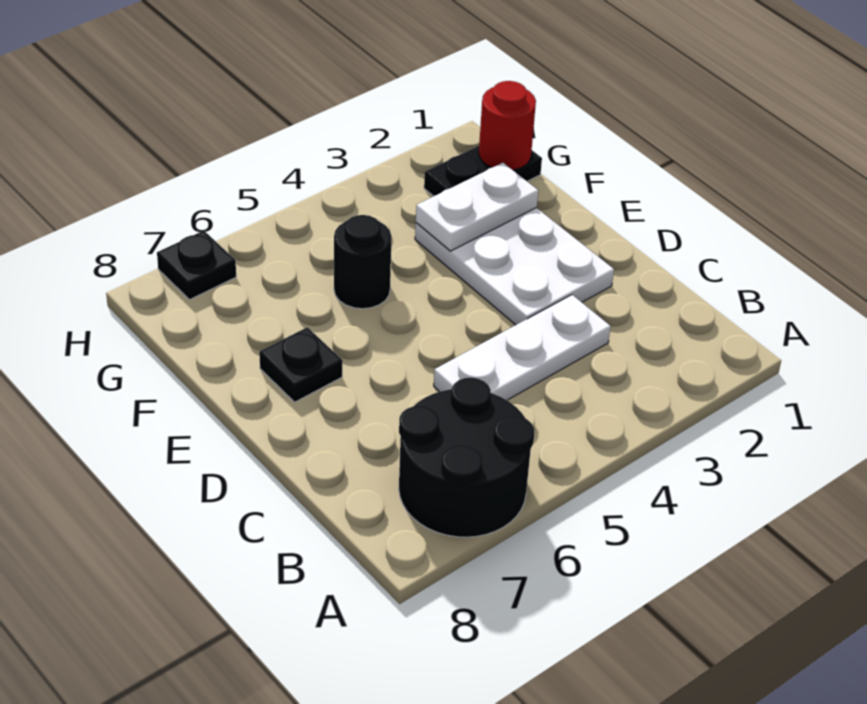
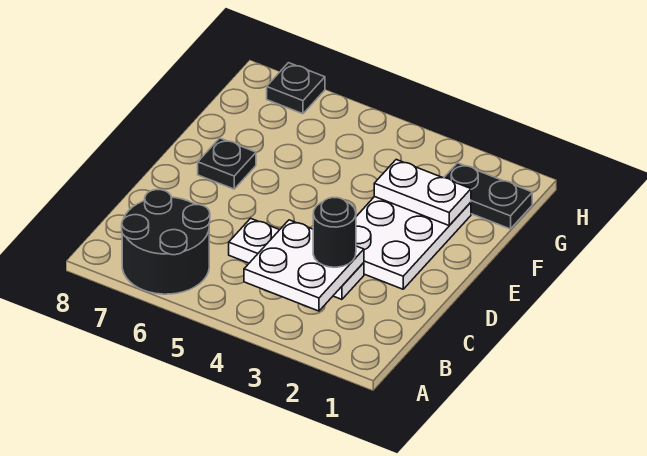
none -> white 2x2 plate [244,220,364,311]
black 1x1 round brick [334,215,392,309] -> black 1x1 round brick moved to [313,197,356,267]
red 1x1 round brick [479,81,536,170] -> none

